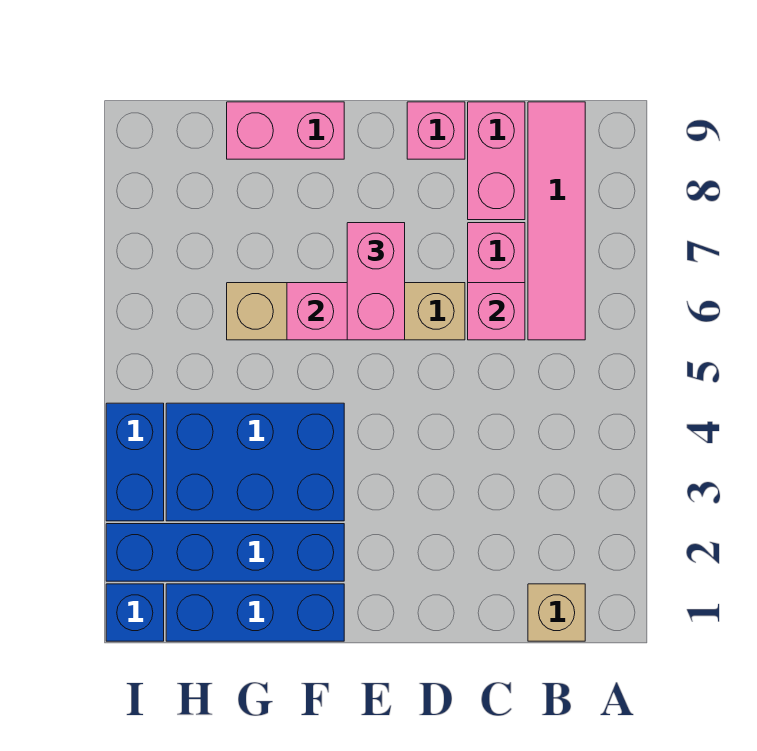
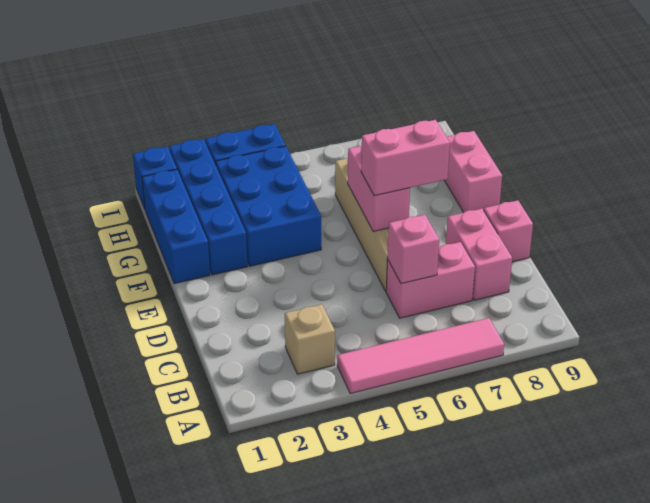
tan 1x1 brick [528,584,585,641] -> tan 1x1 brick moved to [285,304,335,374]
pink 1x4 tile [528,102,585,340] -> pink 1x4 tile moved to [337,318,504,393]
pink 1x2 brick [468,102,525,220] -> pink 1x2 brick turned to [446,209,512,300]

